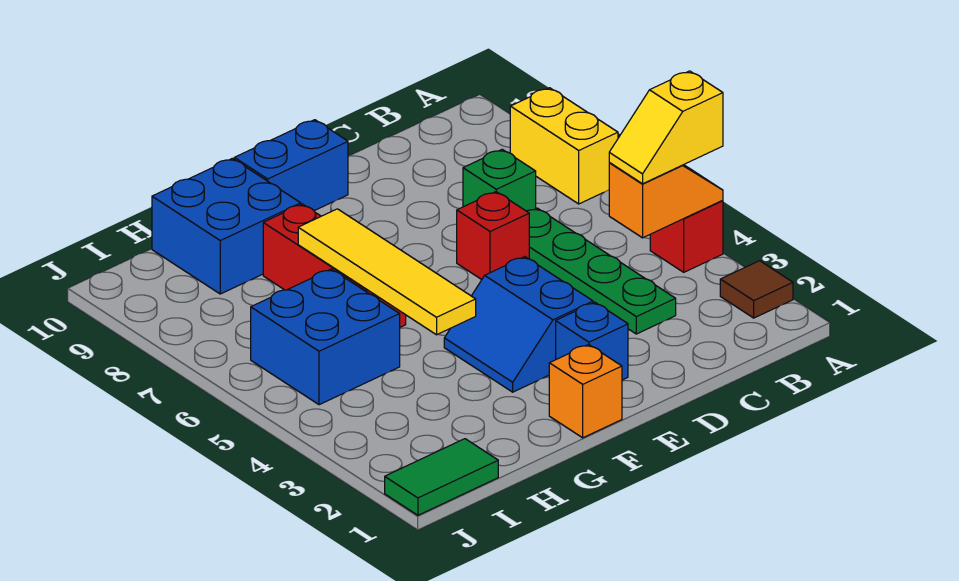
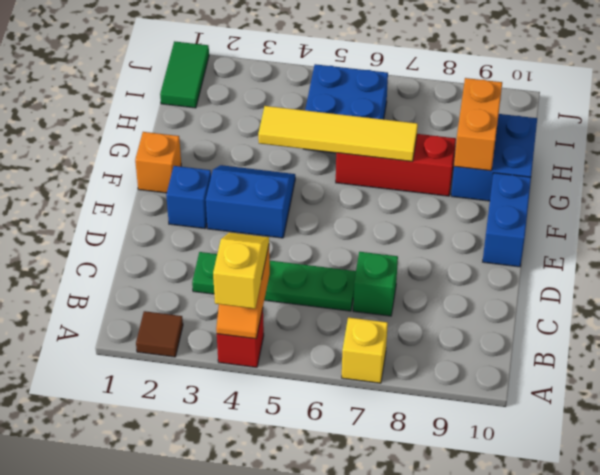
yellow 1x2 brick [510,88,618,204] -> yellow 1x1 brick [342,317,388,383]
red 1x1 brick [457,192,529,280] -> none
none -> orange 1x2 brick [454,78,502,171]

